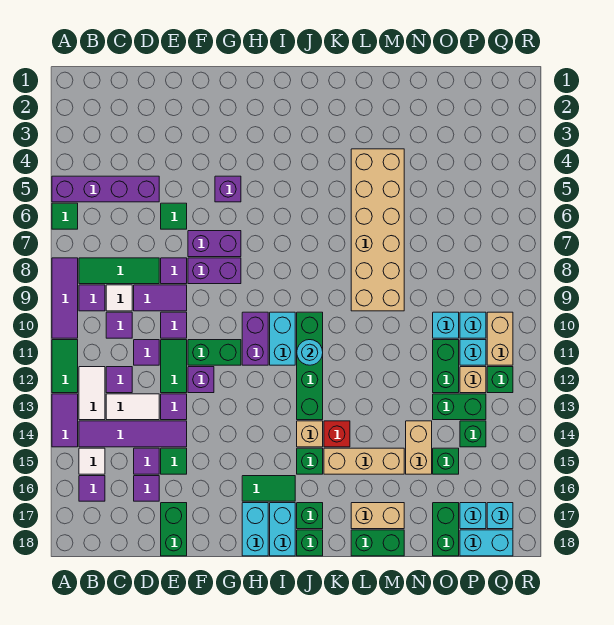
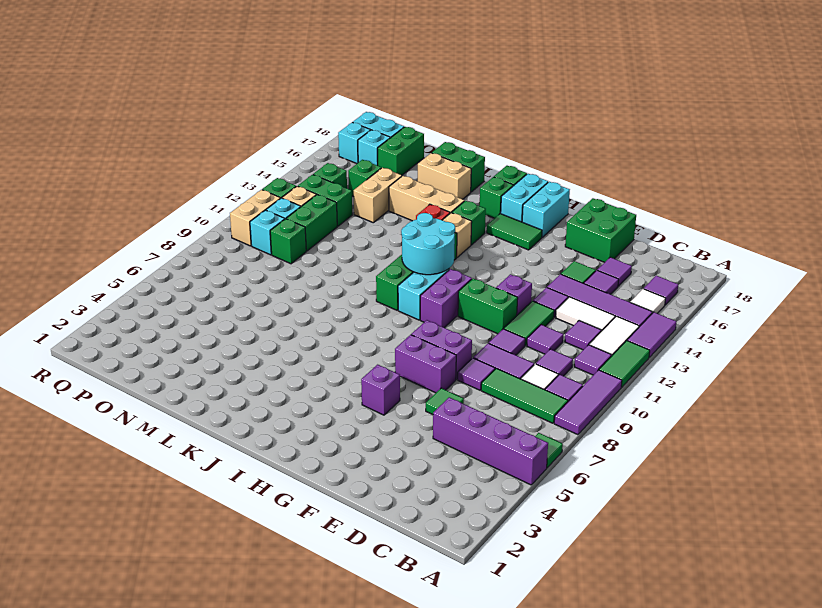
none -> purple 1x1 tile [574,345,611,375]
green 1x2 brick [161,503,187,556] -> green 2x2 brick [565,198,636,262]
cyan 1x1 round brick [297,340,323,365] -> cyan 2x2 round brick [401,213,455,275]
tan 2x6 brick [351,149,404,311] -> none
cyan 1x1 brick [433,312,459,338] -> green 1x1 brick [270,219,306,264]

